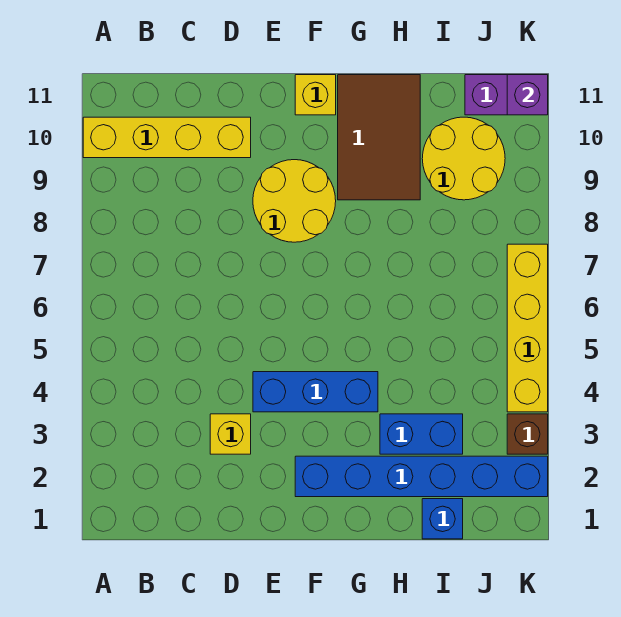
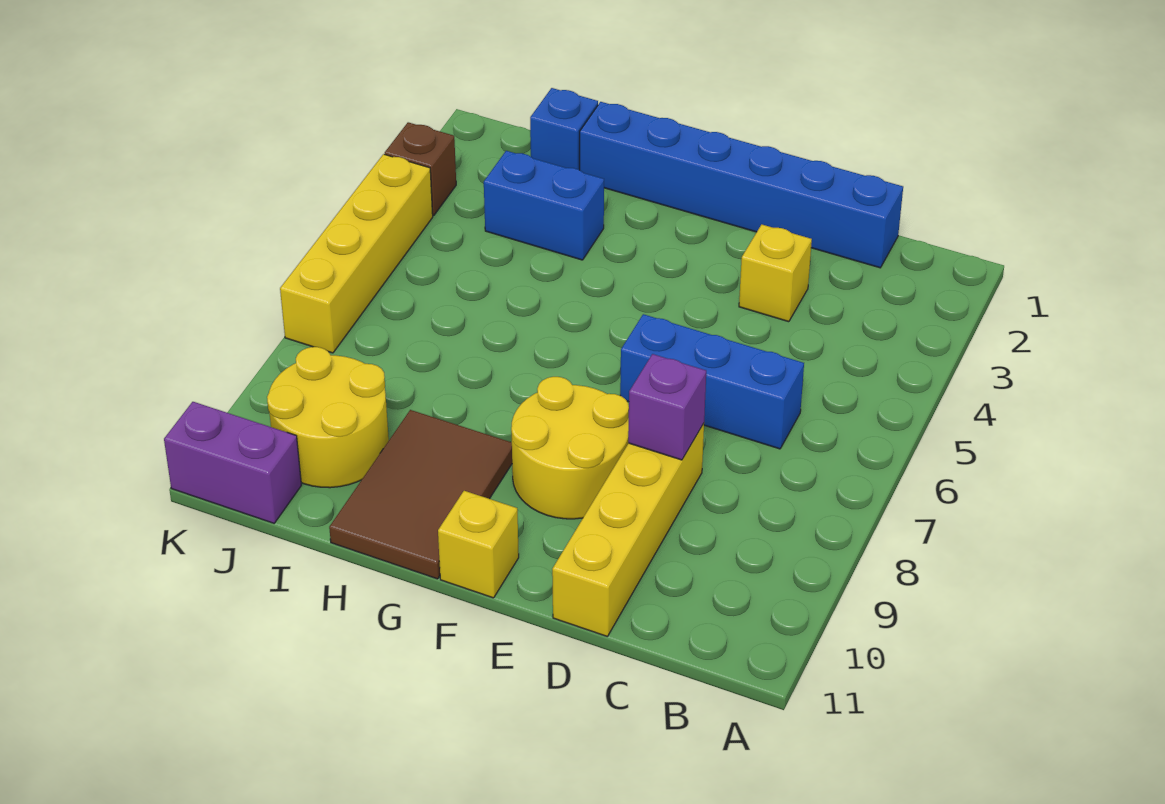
yellow 1x4 brick [83,117,251,158] -> yellow 1x4 brick turned to [552,424,704,637]
blue 1x3 brick [253,372,378,412] -> blue 1x3 brick moved to [620,314,804,449]
blue 1x6 brick [295,456,548,497] -> blue 1x6 brick moved to [580,102,903,268]
purple 1x1 brick [507,75,548,115] -> purple 1x1 brick moved to [628,354,706,460]

